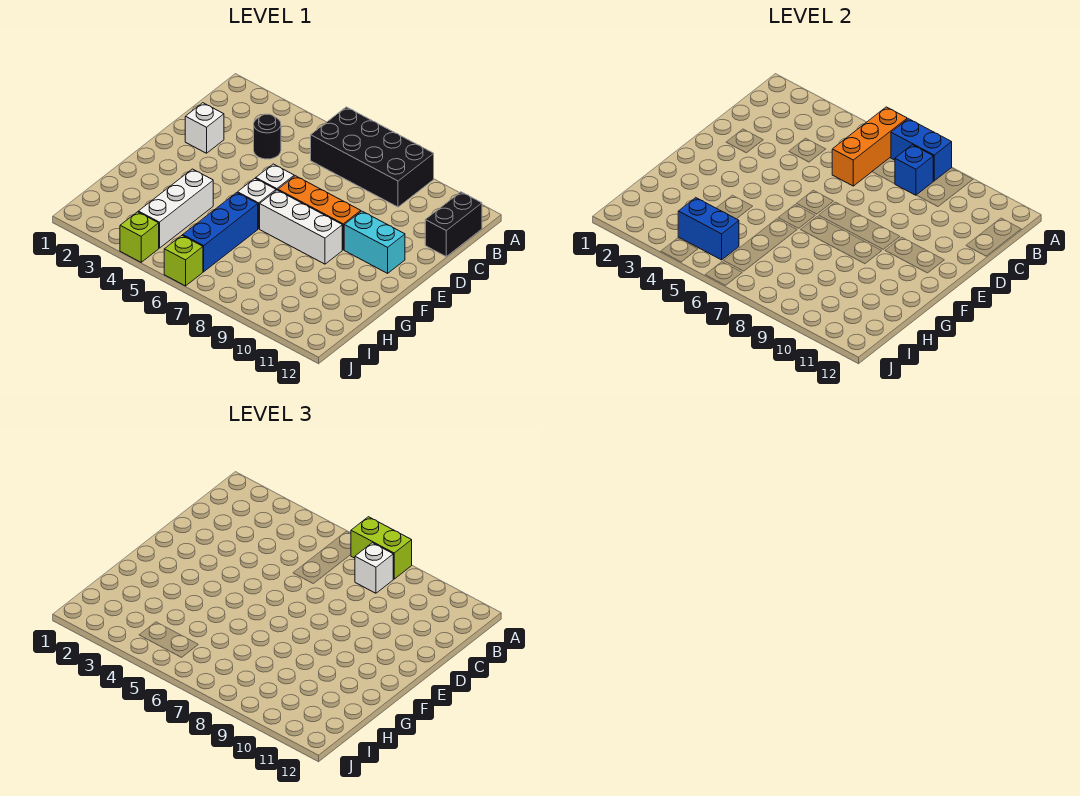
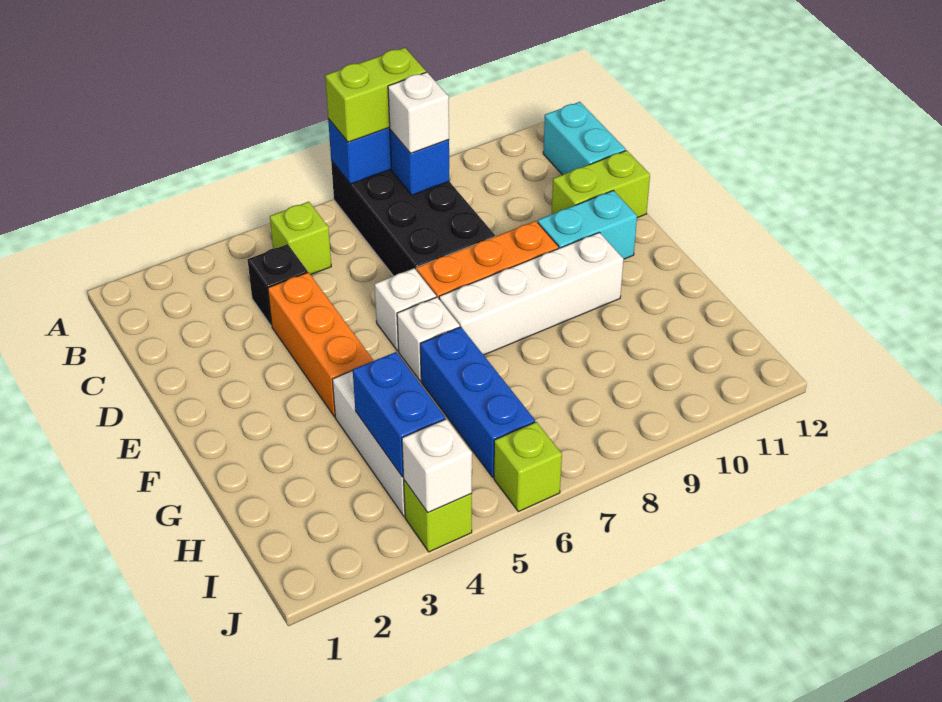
black 2x4 brick [311,107,434,207] -> black 2x4 brick turned to [331,161,495,276]
orange 1x3 brick [832,107,907,186] -> orange 1x3 brick moved to [268,272,374,417]
none -> lime 1x1 brick [270,202,331,275]
black 1x2 brick [425,192,482,256] -> cyan 1x2 brick [543,102,626,175]
black 1x1 round brick [254,114,281,159] -> black 1x1 brick [248,244,308,326]
white 1x1 brick [185,103,224,153] -> white 1x1 brick moved to [402,419,472,512]
none -> lime 1x2 brick [552,150,650,218]
white 1x3 brick [260,190,342,264] -> white 1x4 brick [439,232,623,355]
blue 1x2 brick [678,198,739,260] -> blue 1x2 brick turned to [353,352,445,477]

